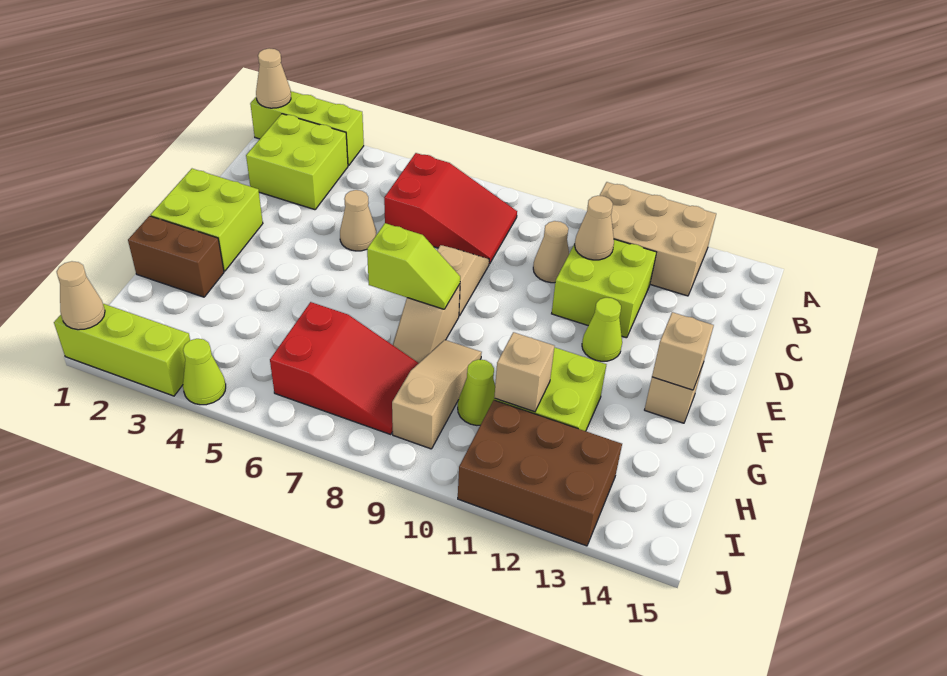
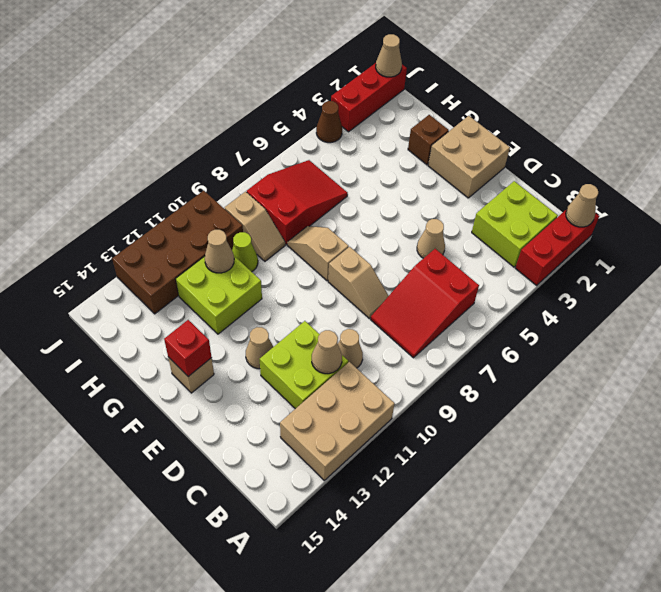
lime 1x3 brick [250,91,364,166] -> red 1x3 brick [515,209,599,285]
lime 2x2 brick [151,169,263,271] -> tan 2x2 brick [428,116,510,198]
lime 1x1 cone [582,298,622,361] -> tan 1x1 cone [246,327,273,369]
lime 1x2 slope [367,223,460,309] -> none
tan 1x1 brick [652,312,714,390] -> red 1x1 brick [164,320,212,377]
brown 1x2 brick [128,216,224,297] -> brown 1x1 brick [408,115,449,165]
tan 1x3 slope [392,340,482,449] -> tan 1x2 slope [225,192,285,261]
red 2x3 slope [270,302,419,435] -> red 2x3 slope turned to [247,160,348,244]
tan 1x1 brick [494,332,554,412] -> tan 1x1 cone [205,230,234,273]
brown 2x3 brick [458,400,622,546] -> brown 2x4 brick [112,191,243,314]
lime 1x3 brick [54,304,190,396] -> red 1x3 brick [331,63,407,132]
lime 1x1 cone [183,339,226,405] -> brown 1x1 cone [316,101,342,143]

